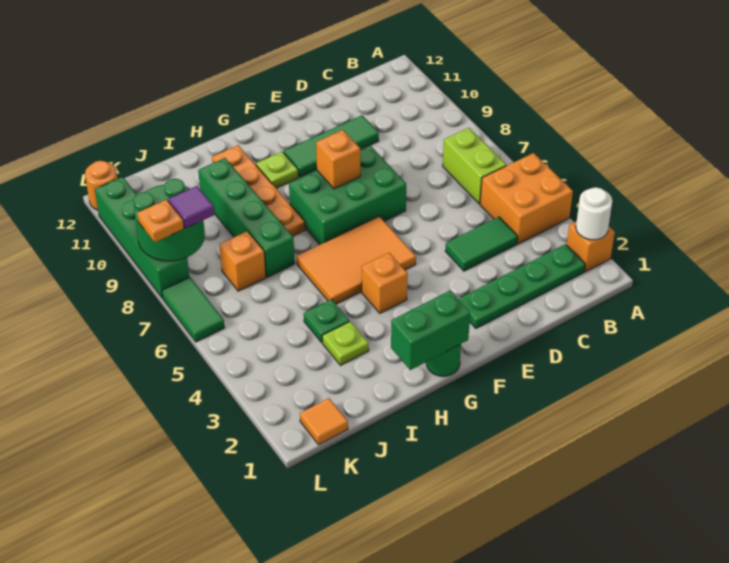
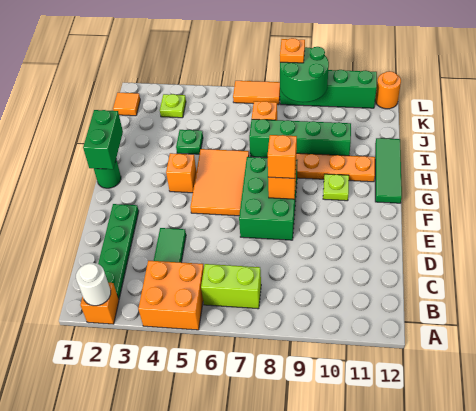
green 1x3 tile [283,115,379,177] -> green 1x3 tile moved to [375,138,402,203]
none -> orange 1x1 brick [268,135,297,178]
lime 1x1 plate [322,321,369,365] -> lime 1x1 plate moved to [160,94,186,118]
purple 1x1 tile [168,186,214,228] -> none
green 1x2 tile [162,277,225,342] -> orange 1x2 tile [233,81,280,105]

